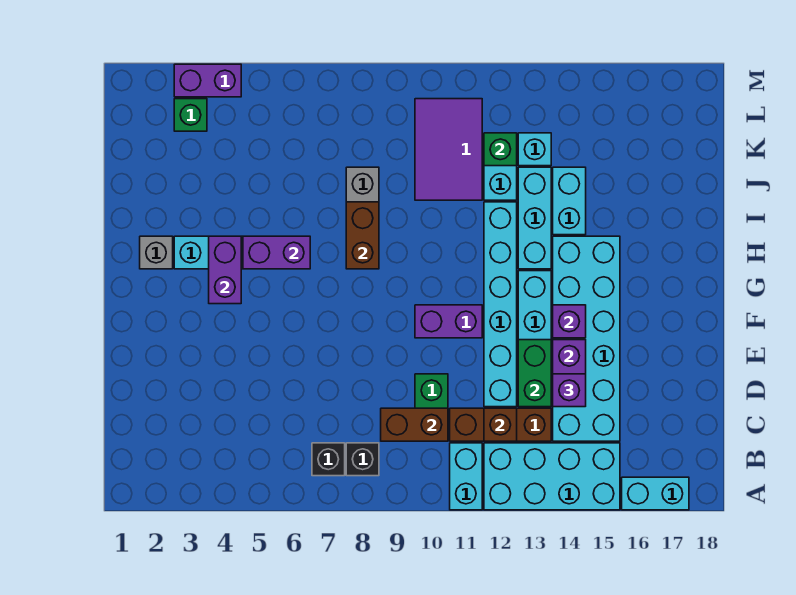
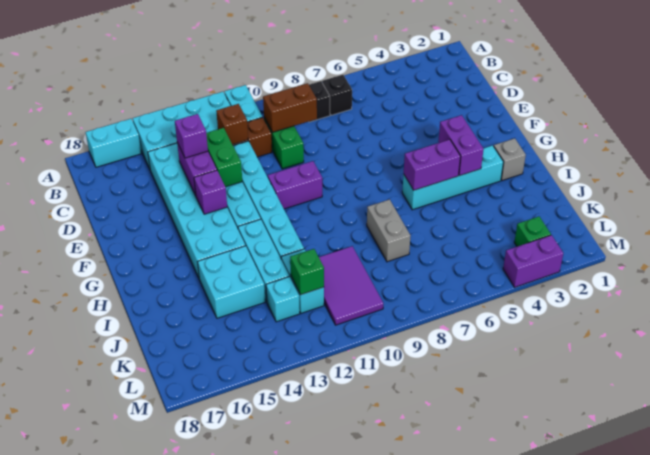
brown 1x2 brick [346,202,379,269] -> none
cyan 1x2 brick [553,167,586,235] -> cyan 2x2 brick [198,246,265,318]

